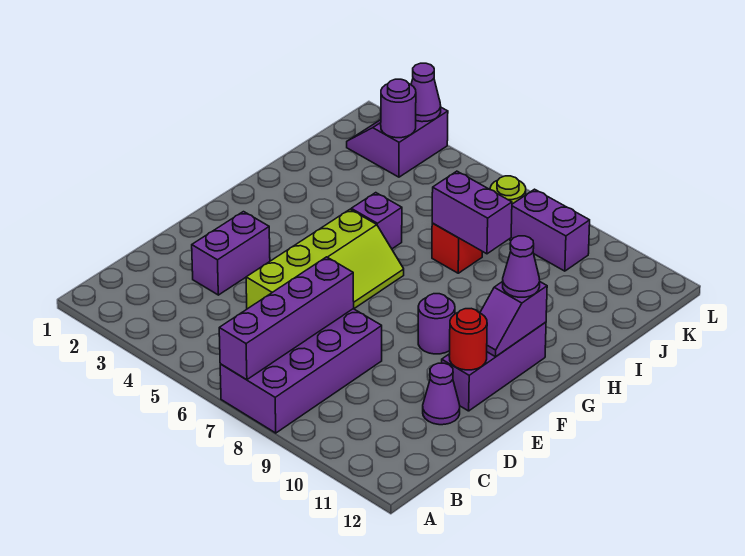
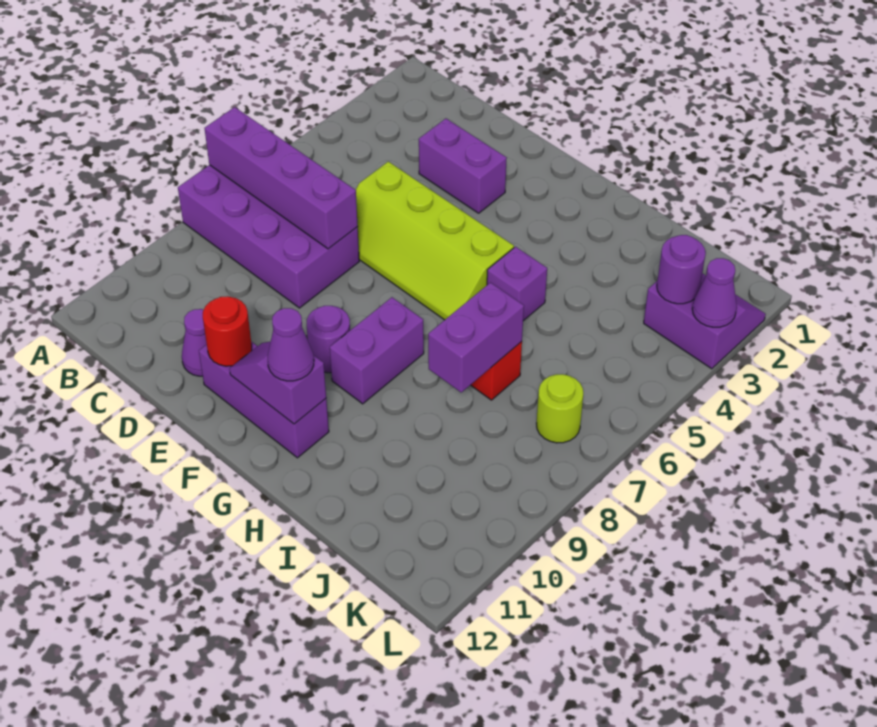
purple 1x2 brick [510,189,590,271] -> purple 1x2 brick moved to [330,297,424,404]

